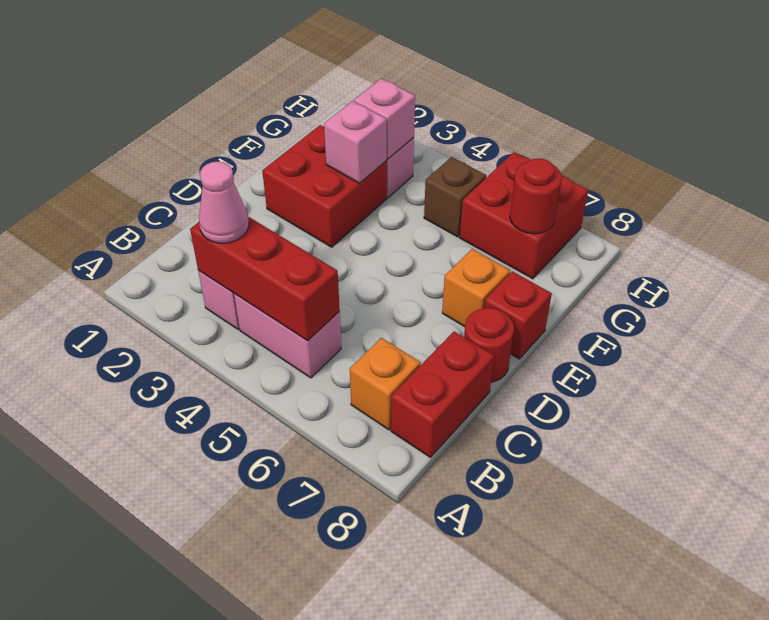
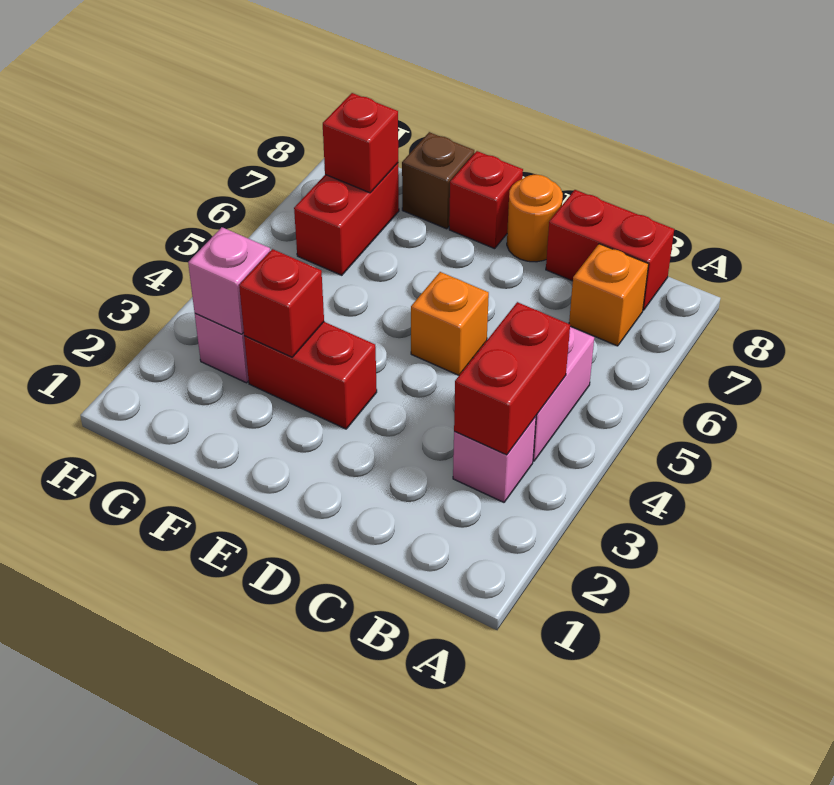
red 1x3 brick [190,217,340,341] -> red 1x2 brick [454,302,570,455]
pink 1x1 cone [199,161,249,243] -> none
red 1x1 round brick [464,308,514,382] -> orange 1x1 round brick [507,175,563,262]
red 2x2 brick [262,125,387,247] -> red 1x2 brick [244,322,377,429]
orange 1x1 brick [442,249,510,327] -> orange 1x1 brick moved to [411,272,489,375]
pink 1x1 brick [324,101,387,183] -> red 1x1 brick [239,249,324,357]
brown 1x1 brick [424,157,486,237] -> brown 1x1 brick moved to [402,132,474,229]
red 2x2 brick [460,152,588,279] -> red 1x2 brick [294,163,399,275]
red 1x1 round brick [510,158,562,234] -> red 1x1 brick [323,93,398,193]

